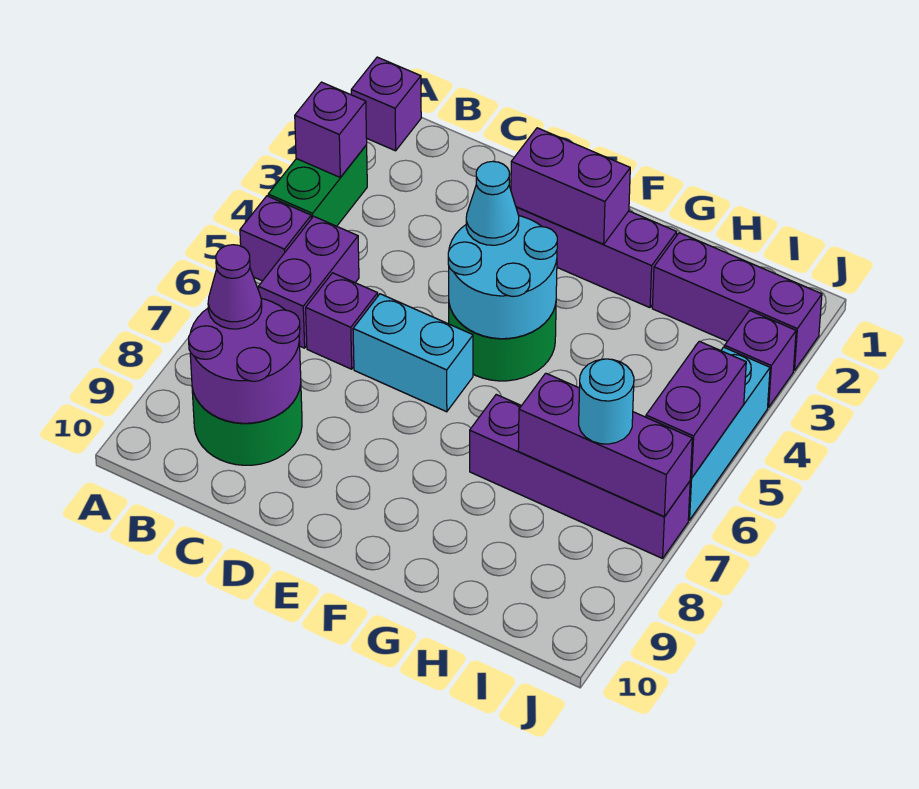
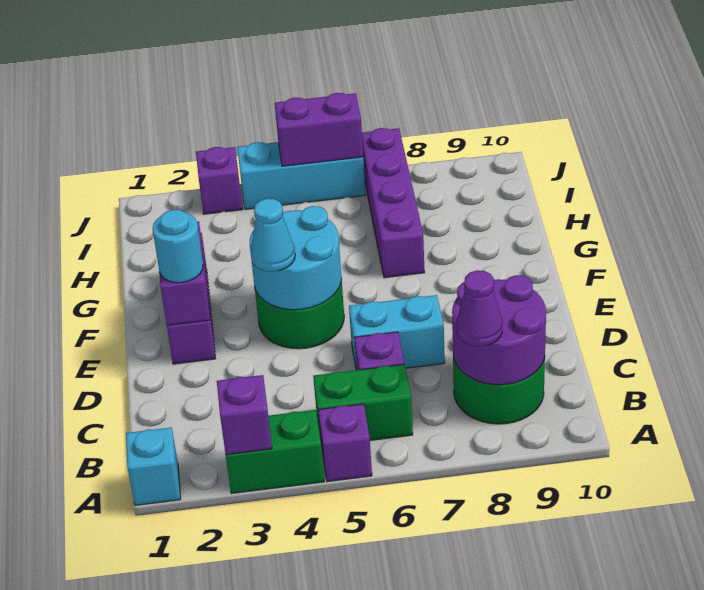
purple 1x1 brick [351,57,421,151] -> cyan 1x1 brick [126,427,181,505]
purple 1x2 brick [258,216,359,348] -> green 1x2 brick [313,364,413,440]
cyan 1x2 brick [353,294,473,412] -> cyan 1x2 brick turned to [349,295,445,370]
purple 1x3 brick [652,233,822,371] -> none
purple 1x3 brick [518,373,692,517] -> none
cyan 1x1 round brick [579,359,634,444] -> cyan 1x1 round brick moved to [153,210,203,283]

